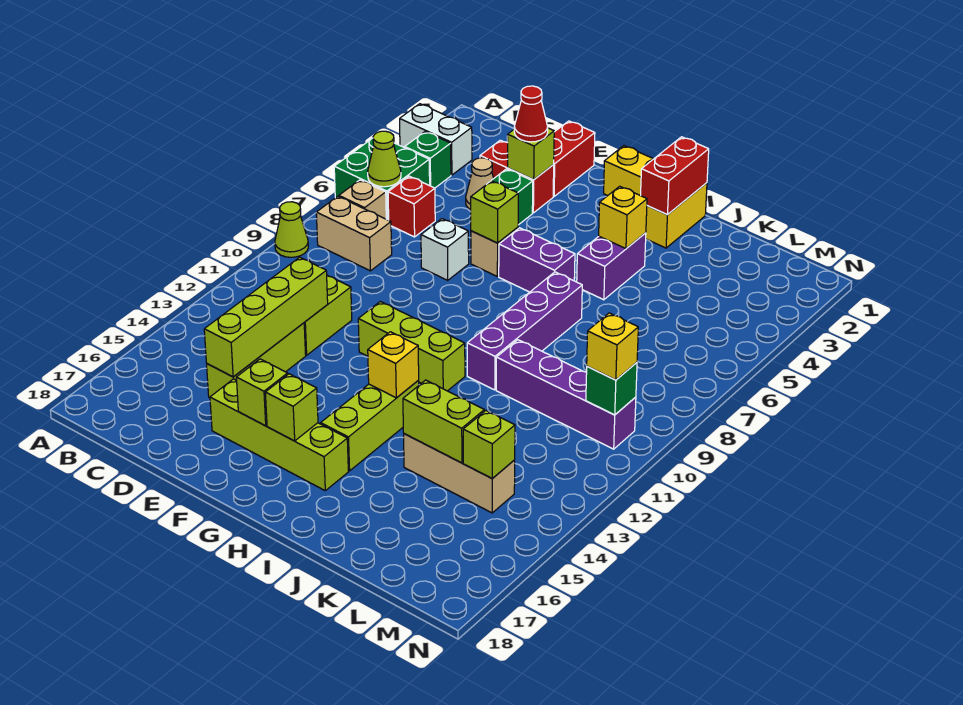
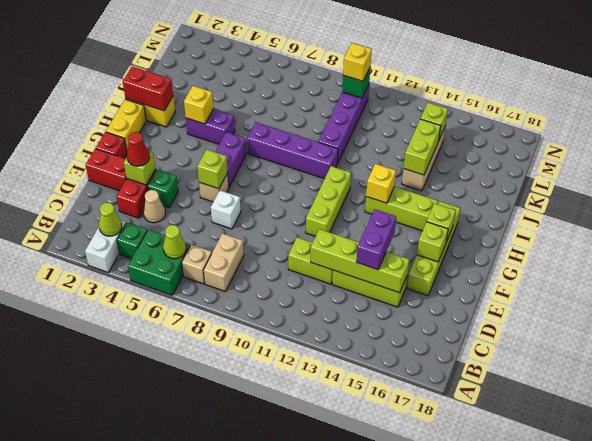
lime 1x1 cone [275,202,308,257] -> lime 1x1 cone moved to [99,203,122,236]
red 1x1 brick [388,176,435,237] -> red 1x1 brick moved to [96,132,127,158]
none -> purple 1x2 brick [357,209,396,270]

